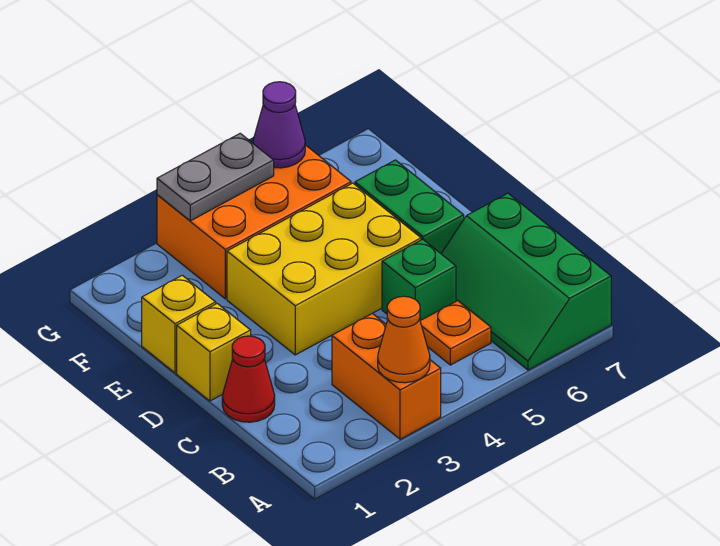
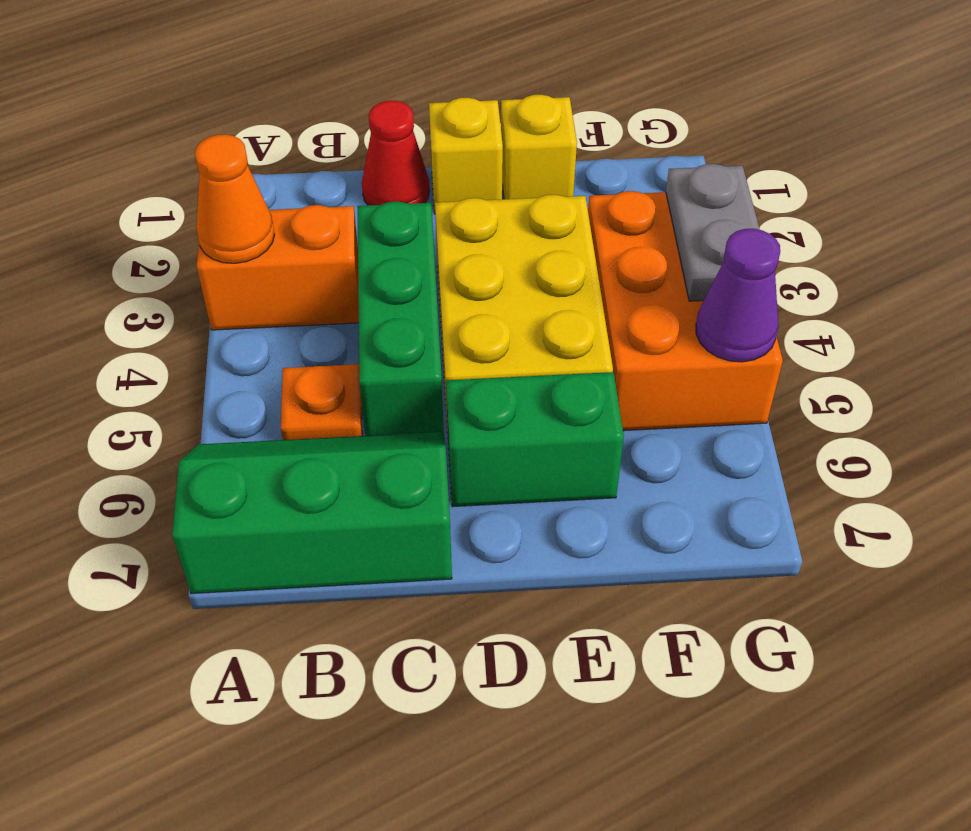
green 1x1 brick [382,239,456,321] -> green 1x3 brick [357,202,444,436]

